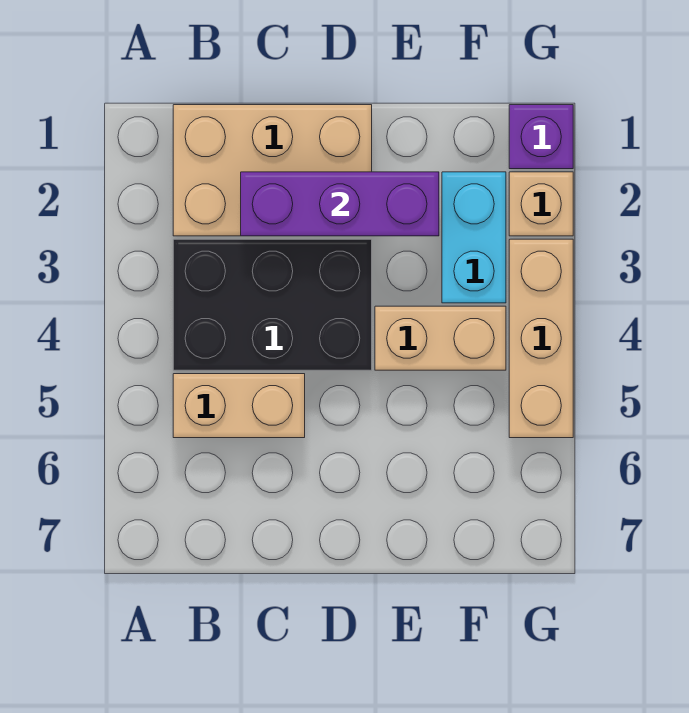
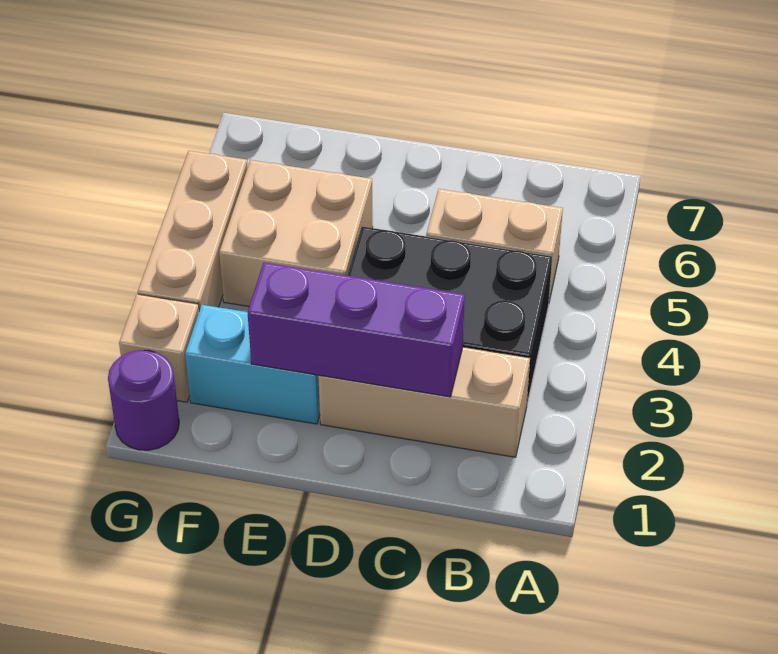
tan 2x3 brick [173,105,372,236] -> tan 1x3 brick [318,347,530,457]
tan 1x2 brick [375,306,506,370] -> tan 2x2 brick [219,160,373,306]
cyan 1x2 brick [442,172,506,303] -> cyan 1x2 brick turned to [185,305,320,424]
purple 1x1 brick [509,105,573,169] -> purple 1x1 round brick [108,350,179,450]

